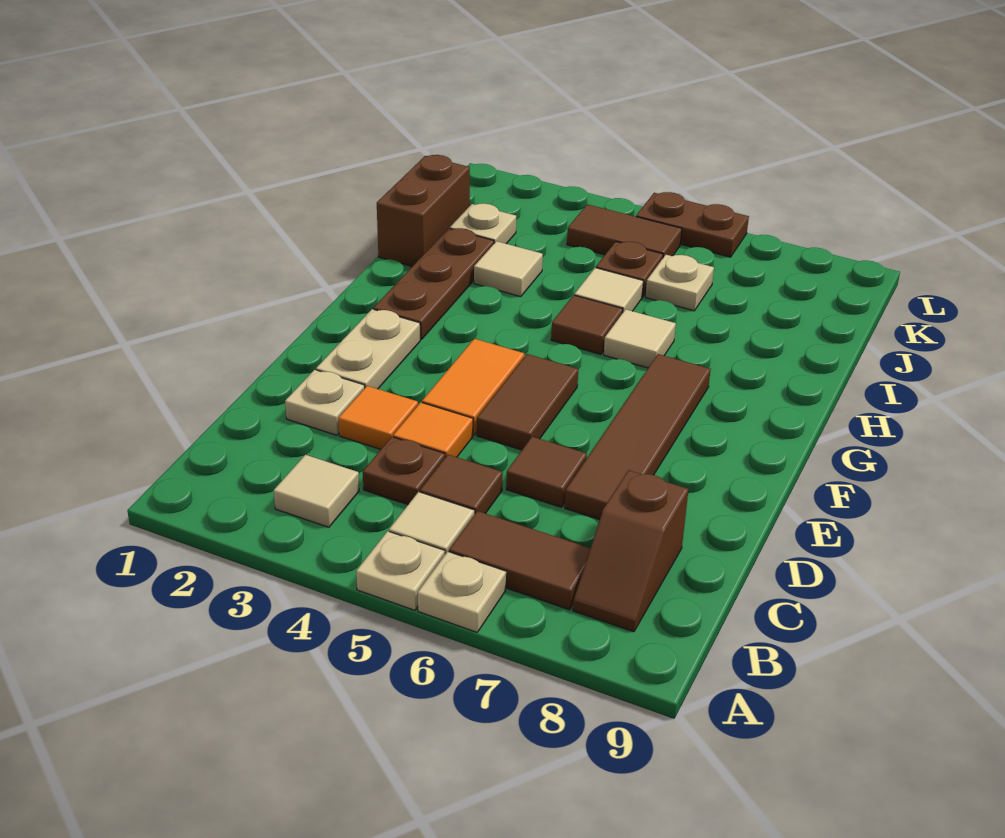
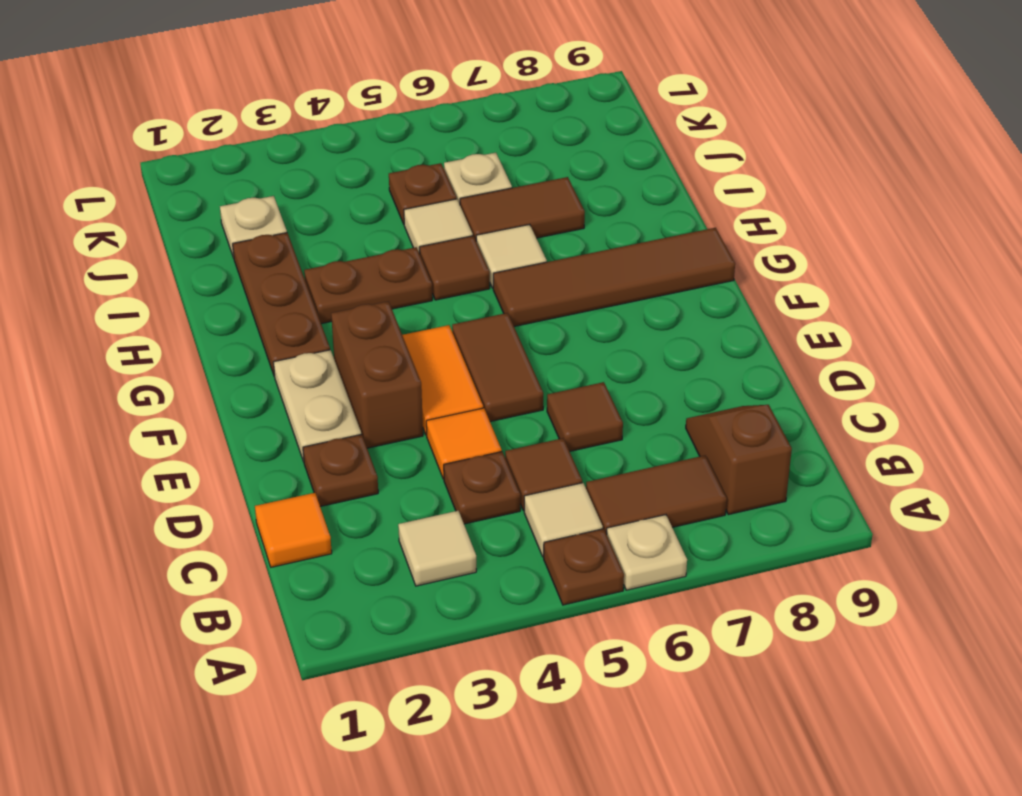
tan 1x1 plate [356,531,445,610] -> brown 1x1 plate [544,529,624,605]
brown 1x2 slope [573,470,689,632] -> brown 1x2 slope turned to [686,405,792,515]
tan 1x1 plate [285,370,365,435] -> brown 1x1 plate [303,434,378,506]
orange 1x1 tile [339,386,418,449] -> orange 1x1 tile moved to [255,493,332,567]
brown 1x4 tile [565,354,711,520] -> brown 1x4 tile turned to [493,228,735,326]
brown 1x2 brick [377,155,470,266] -> brown 1x2 brick moved to [331,301,423,448]
tan 1x1 tile [474,241,543,297] -> none
brown 1x2 tile [567,204,682,257] -> brown 1x2 tile moved to [460,177,585,240]
brown 1x2 plate [636,192,749,257] -> brown 1x2 plate moved to [304,247,432,324]

